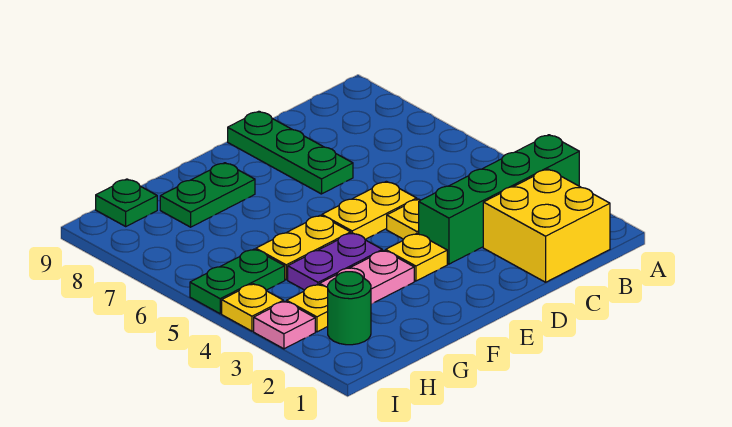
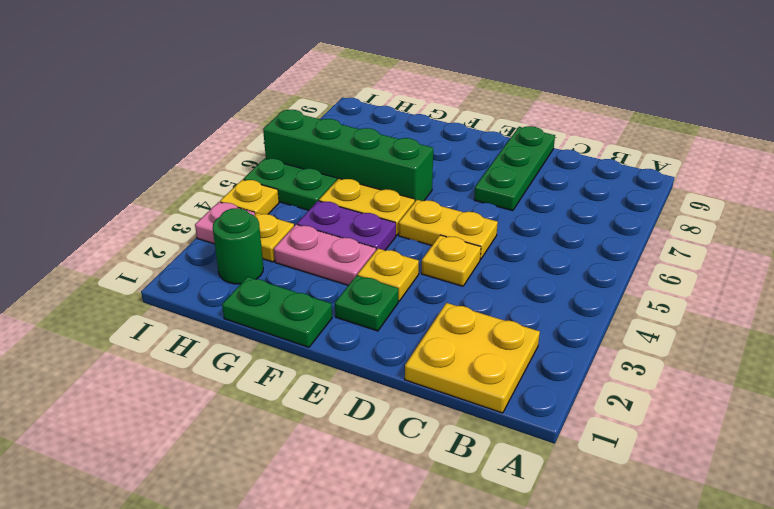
green 1x4 brick [419,135,579,264] -> green 1x4 brick moved to [263,110,433,201]
yellow 2x2 brick [483,169,610,282] -> yellow 2x2 plate [405,303,540,413]
green 1x2 plate [160,163,255,227] -> green 1x2 plate moved to [222,277,332,347]
green 1x1 plate [96,179,157,226] -> green 1x1 plate moved to [335,275,398,331]

